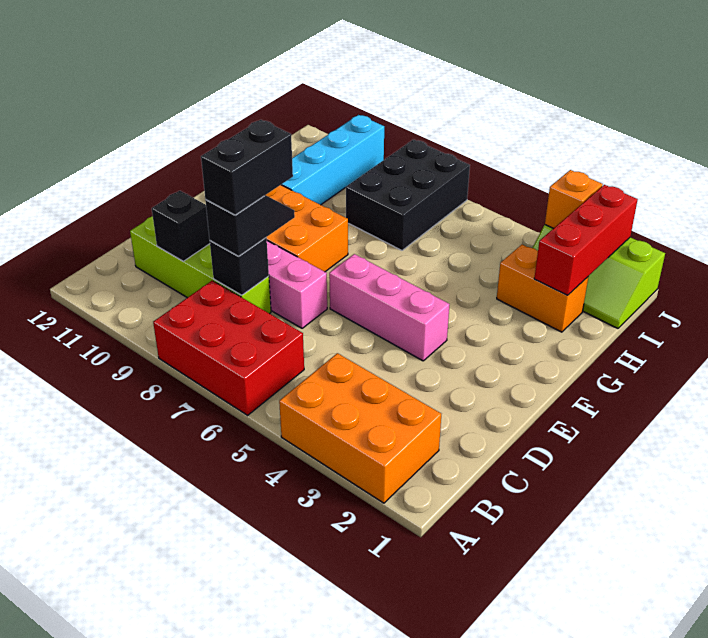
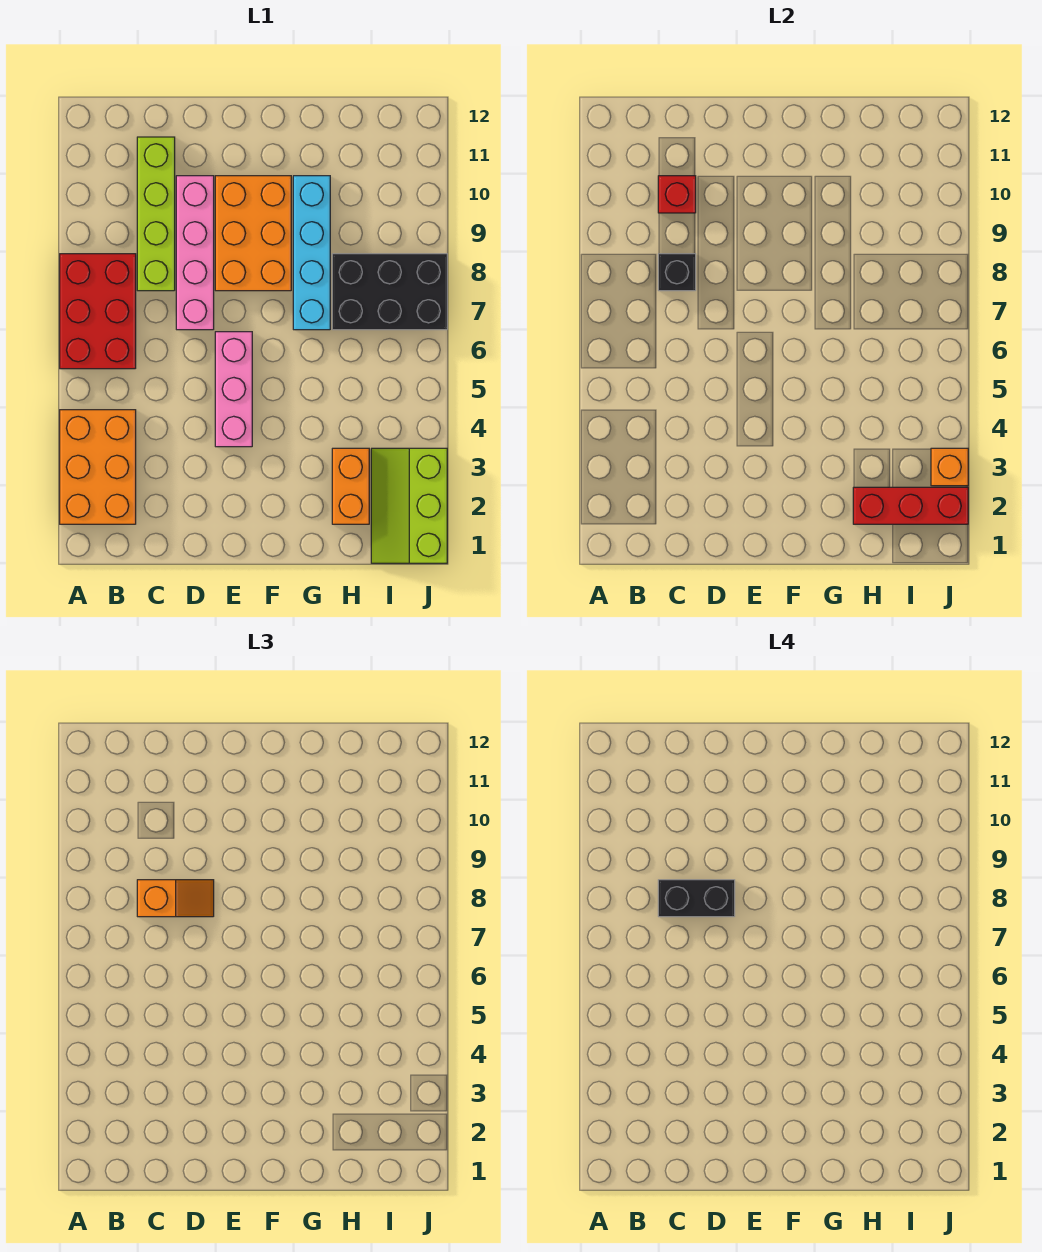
black 1x2 slope [205,195,295,256] -> orange 1x2 slope [137,880,214,917]
black 1x1 brick [152,191,210,261] -> red 1x1 brick [658,176,696,213]
cyan 1x4 brick [281,115,384,205] -> cyan 1x4 brick turned to [293,176,330,330]

